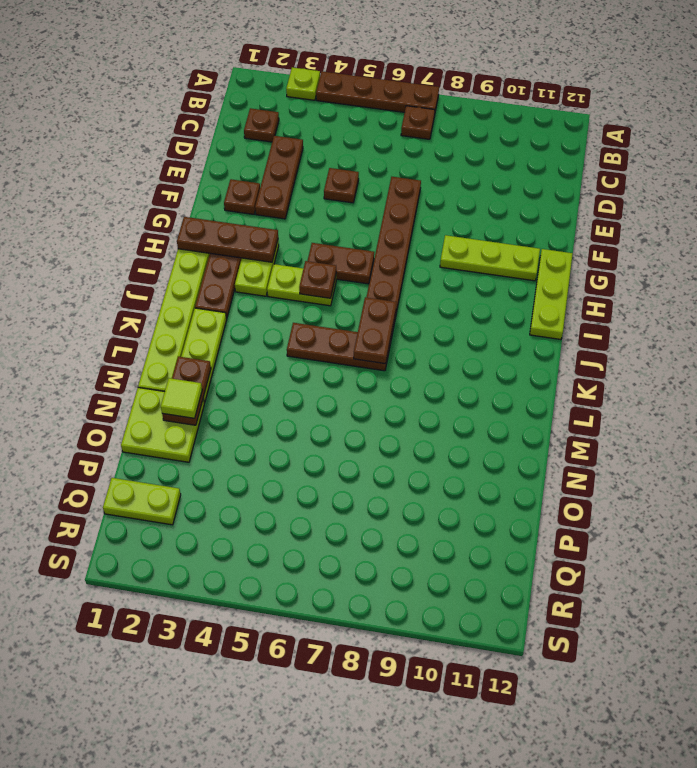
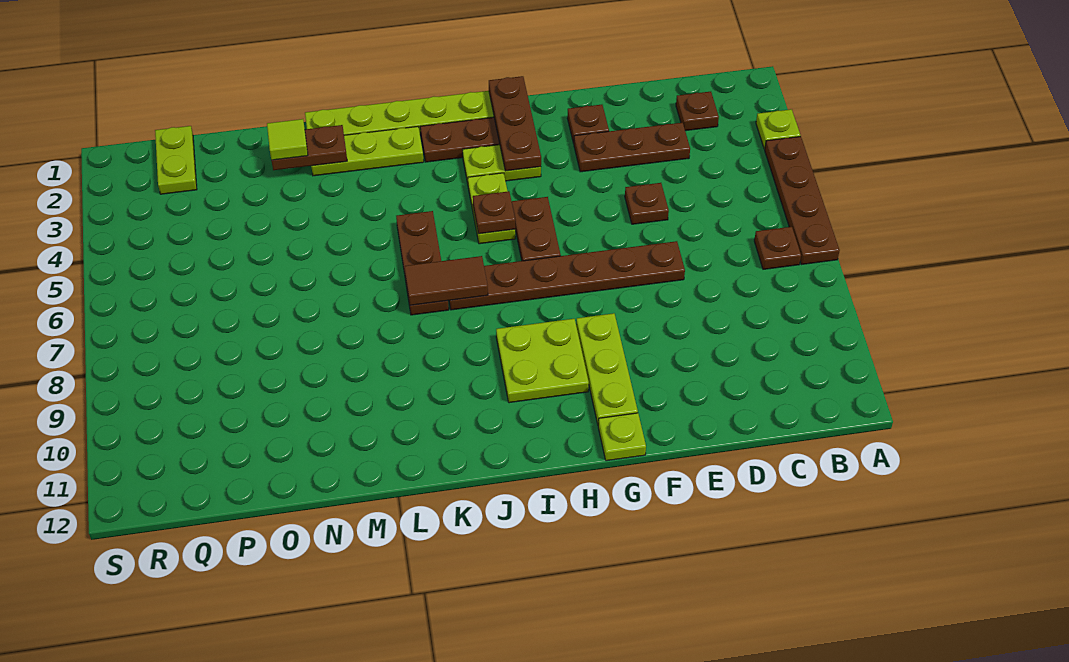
lime 1x3 plate [530,249,573,340] -> lime 1x1 plate [598,413,646,461]
brown 1x2 plate [354,297,396,364] -> brown 1x2 tile [405,256,488,305]
lime 2x2 plate [121,388,204,462] -> lime 2x2 plate moved to [496,319,589,403]

